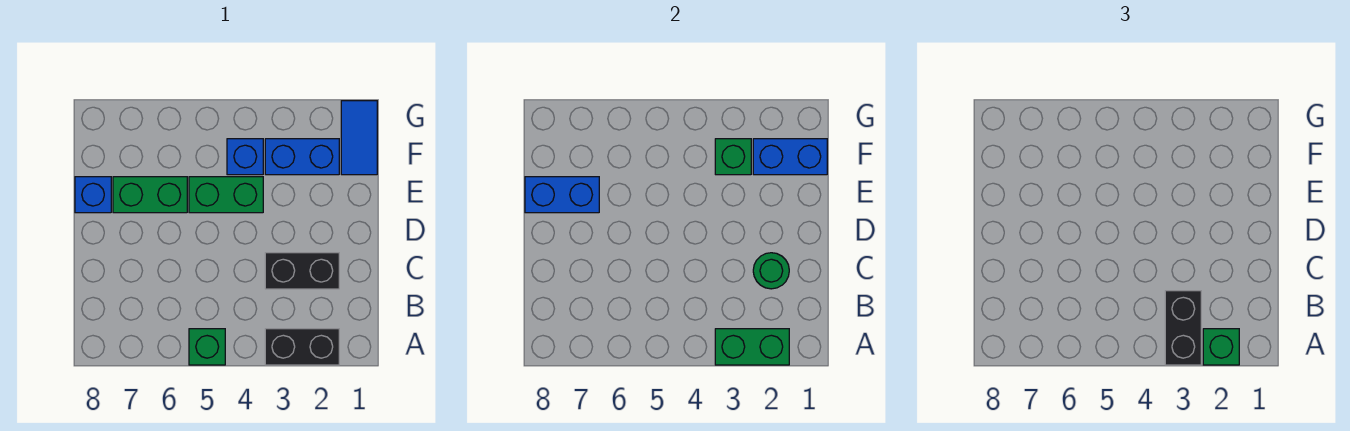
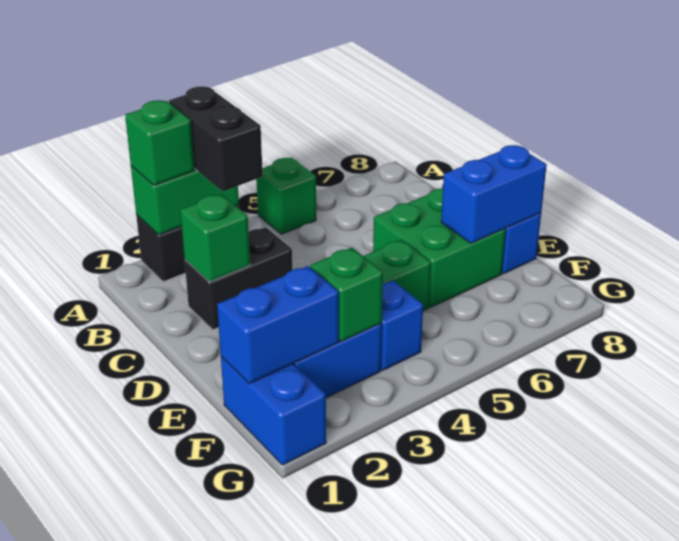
green 1x1 round brick [753,253,789,289] -> green 1x1 brick [180,194,250,282]
green 1x2 brick [113,177,187,213] -> green 2x2 brick [373,188,506,308]
blue 1x2 tile [341,101,377,175] -> blue 1x2 brick [221,357,326,465]

